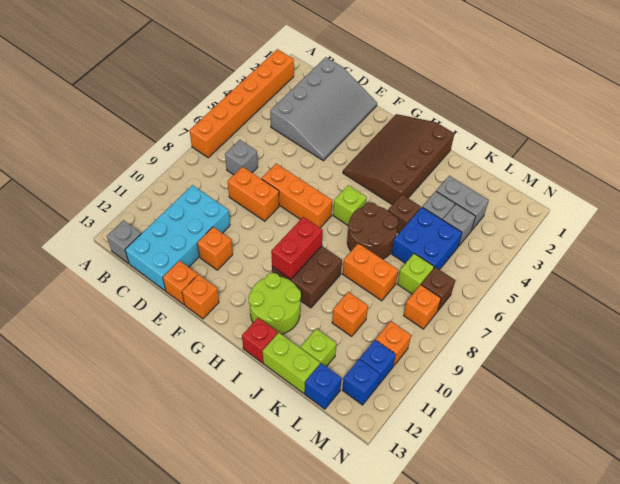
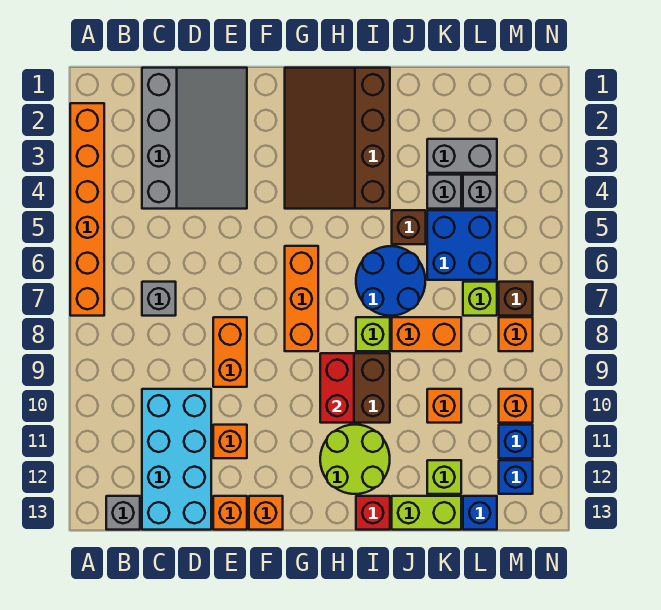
orange 1x2 brick [228,166,279,221] -> orange 1x2 brick turned to [213,317,247,387]
orange 1x3 brick [262,164,332,228] -> orange 1x3 brick turned to [285,246,318,351]
lime 1x1 brick [333,185,367,225] -> lime 1x1 brick moved to [356,317,390,351]
brown 2x2 round brick [347,202,398,259] -> blue 2x2 round brick [356,246,425,316]

